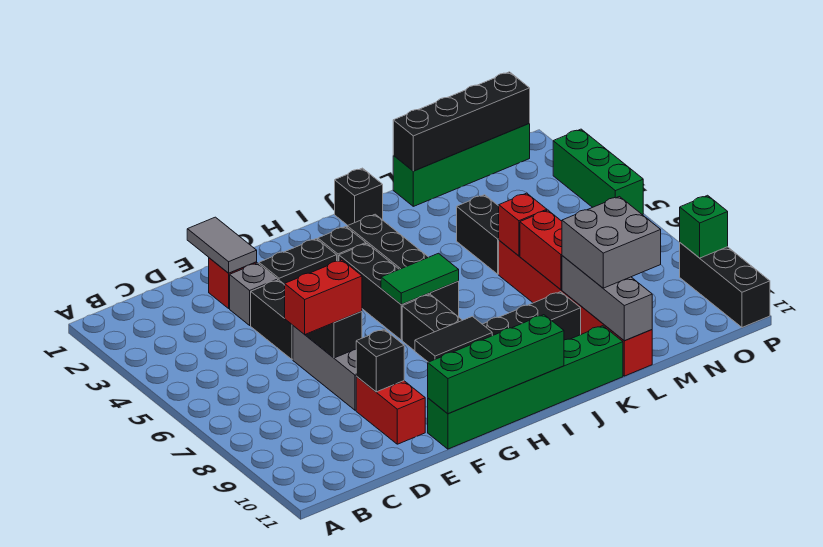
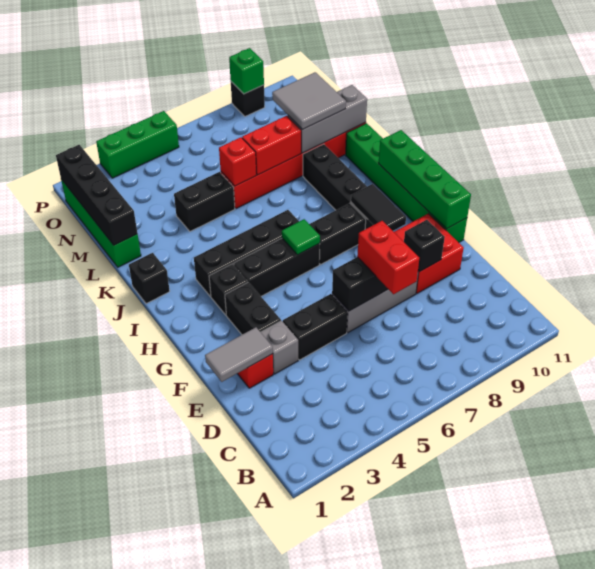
red 1x2 brick [356,376,425,444] -> red 2x2 brick [394,214,464,293]
green 1x2 tile [381,253,459,305] -> green 1x1 tile [282,219,320,255]
grey 2x2 brick [562,197,661,288] -> grey 2x2 tile [272,72,346,129]
black 1x3 brick [680,243,770,327] -> black 1x1 brick [231,82,265,116]

